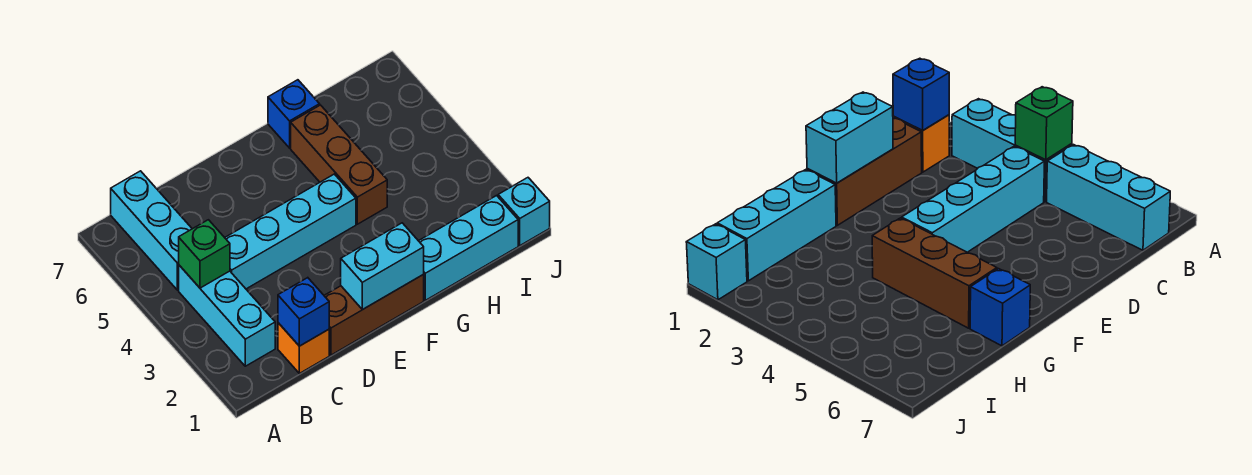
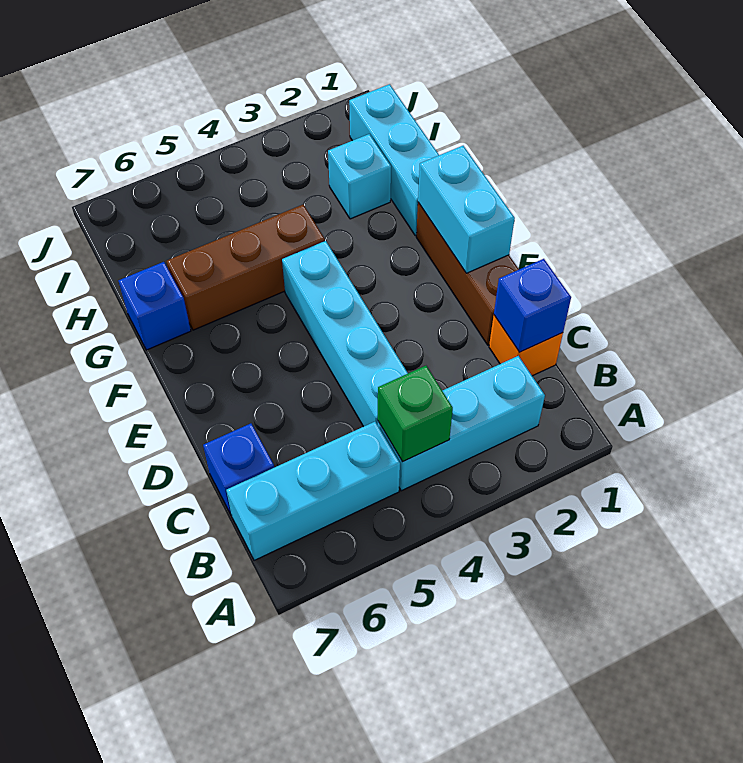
none -> blue 1x1 brick [203,423,274,515]
cyan 1x1 brick [498,178,550,245] -> cyan 1x1 brick moved to [328,134,391,219]

